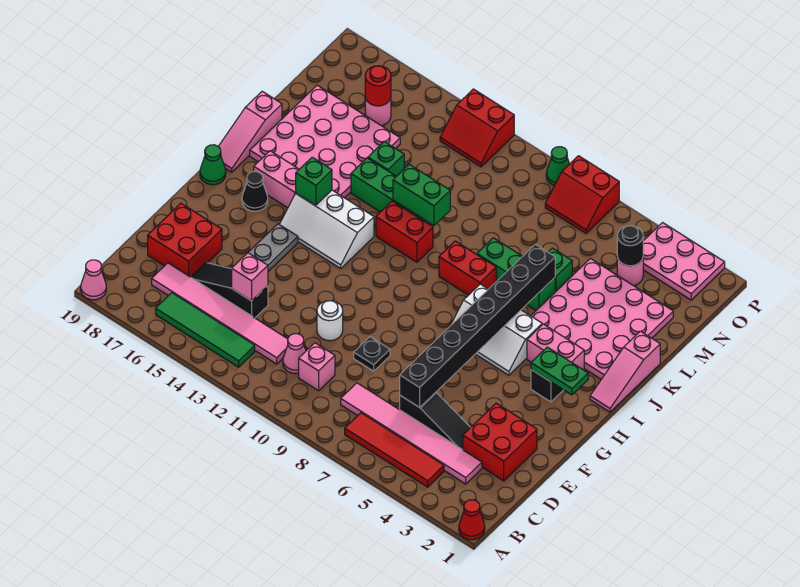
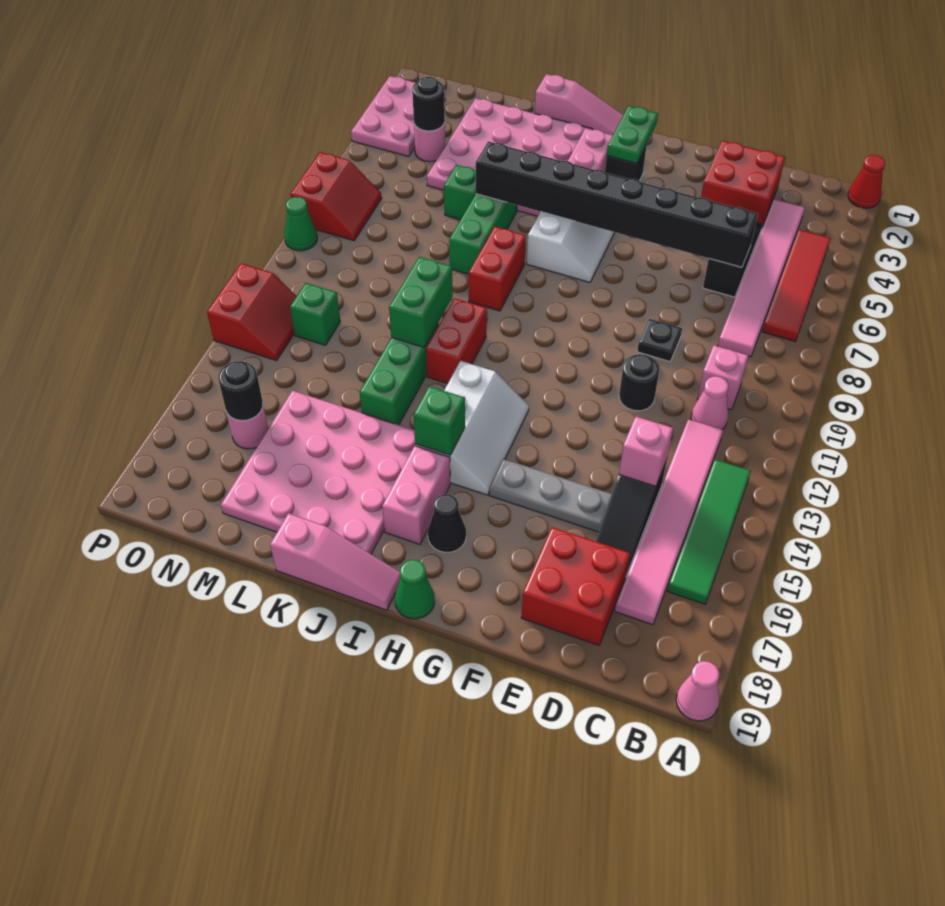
white 1x1 round brick [317,301,343,341] -> black 1x1 round brick [619,354,660,411]
green 1x1 brick [368,142,404,176] -> green 1x1 brick moved to [290,283,340,345]
red 1x1 round brick [365,66,391,106] -> black 1x1 round brick [218,361,263,421]

